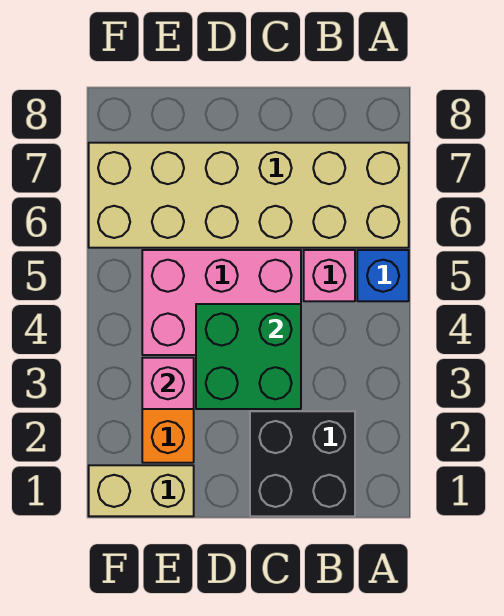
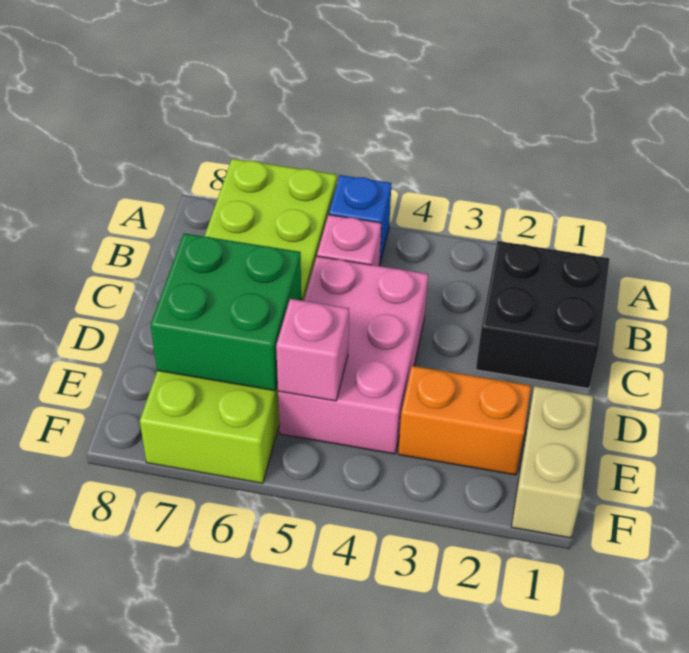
tan 2x6 brick [89,143,409,248] -> lime 2x6 brick [140,159,337,483]
green 2x2 brick [196,304,301,409] -> green 2x2 brick moved to [151,233,301,391]
pink 1x1 brick [142,358,194,409] -> pink 1x1 brick moved to [276,299,349,401]

